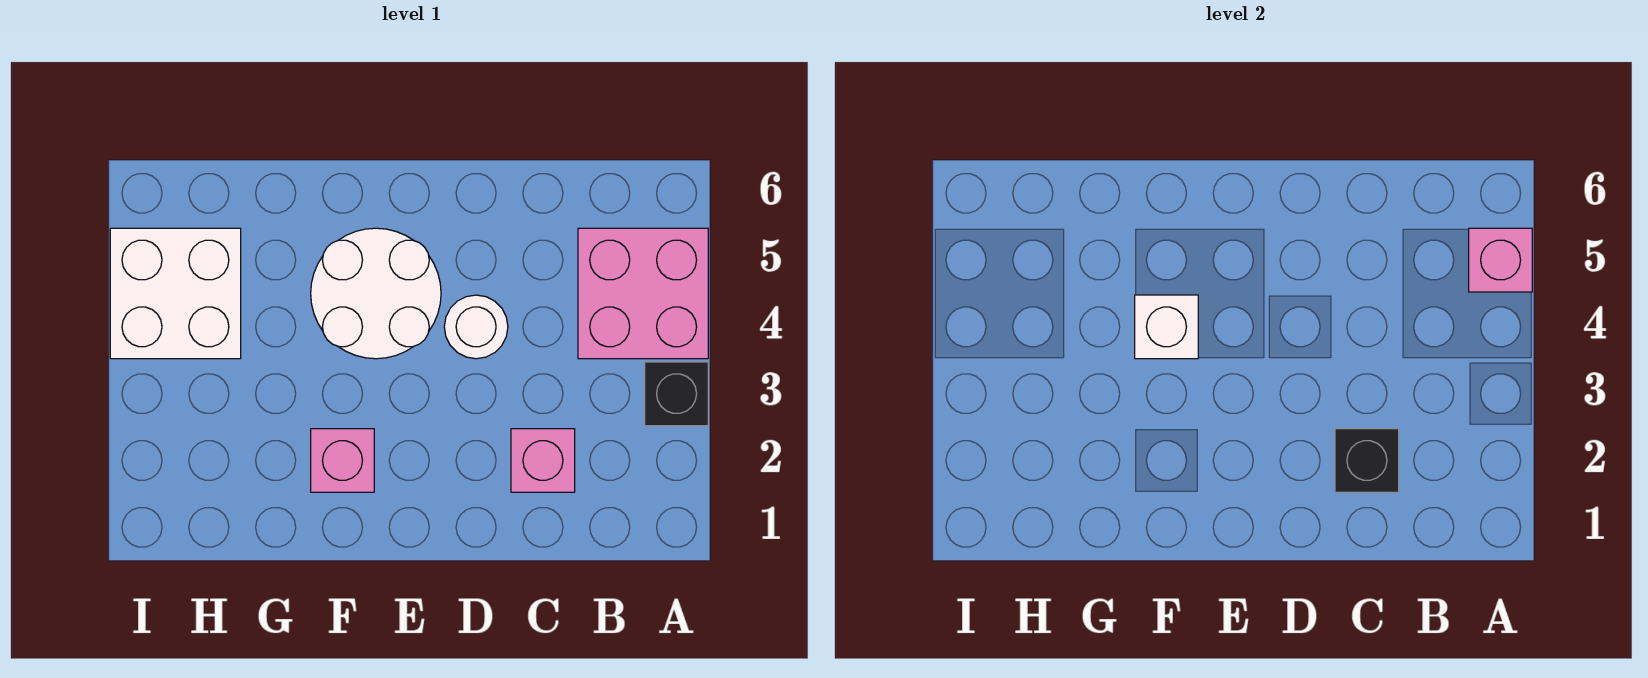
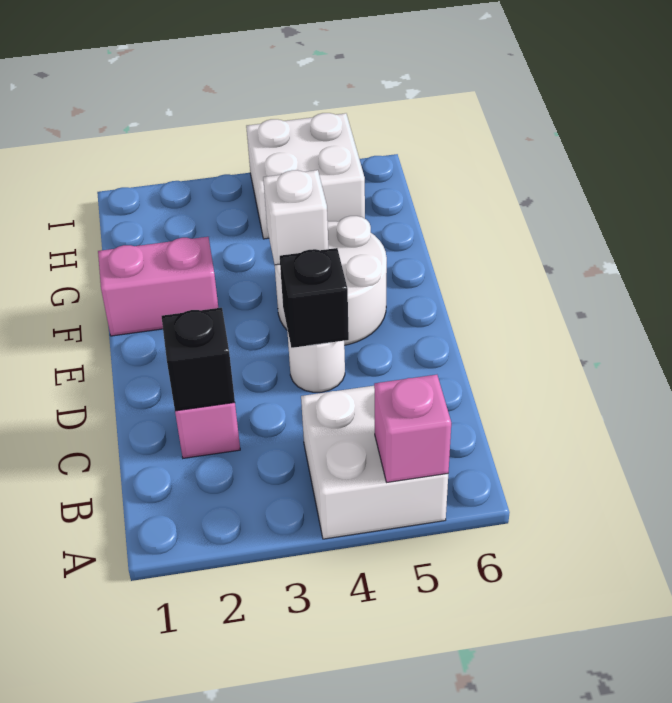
black 1x1 brick [645,362,708,426] -> black 1x1 brick moved to [280,248,349,348]
pink 2x2 brick [578,228,708,359] -> white 2x2 brick [301,386,448,539]
pink 1x1 brick [311,429,374,492] -> pink 1x2 brick [98,237,218,336]

